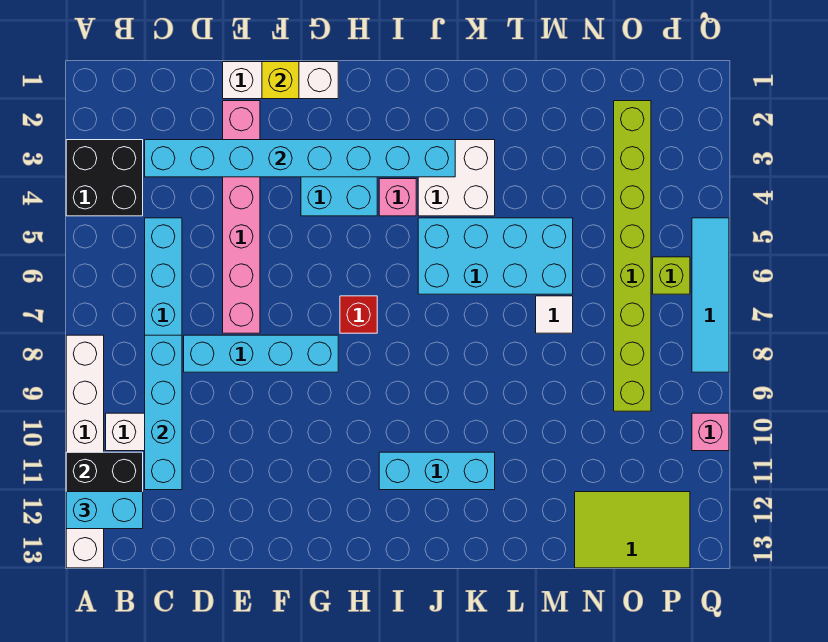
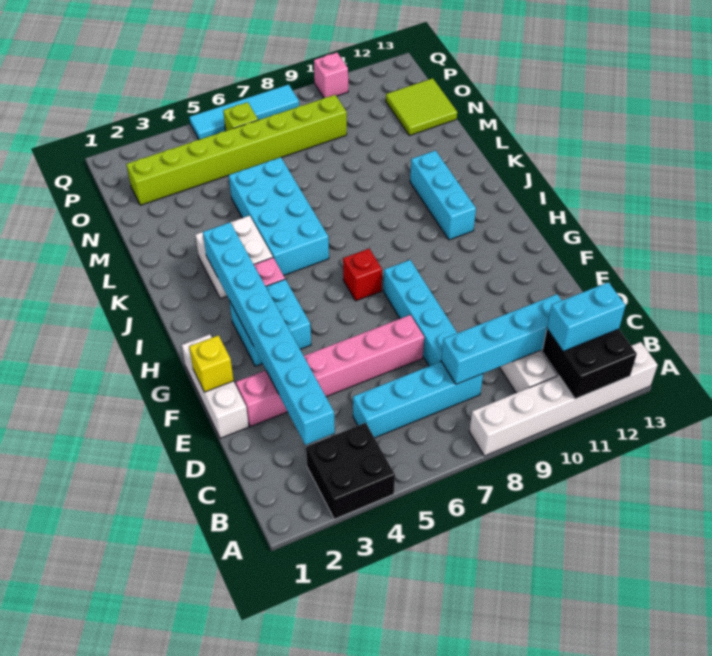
cyan 1x2 brick [66,492,143,529] -> cyan 1x2 brick turned to [547,282,626,351]
white 1x1 tile [536,296,573,333] -> none
lime 2x3 tile [575,492,690,568] -> lime 2x2 tile [386,78,457,136]

